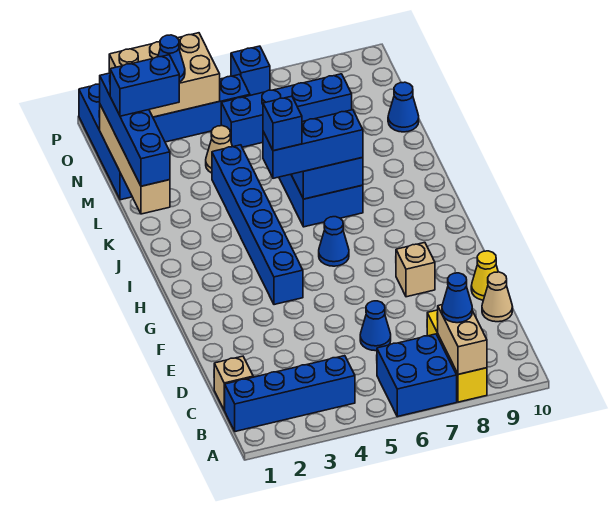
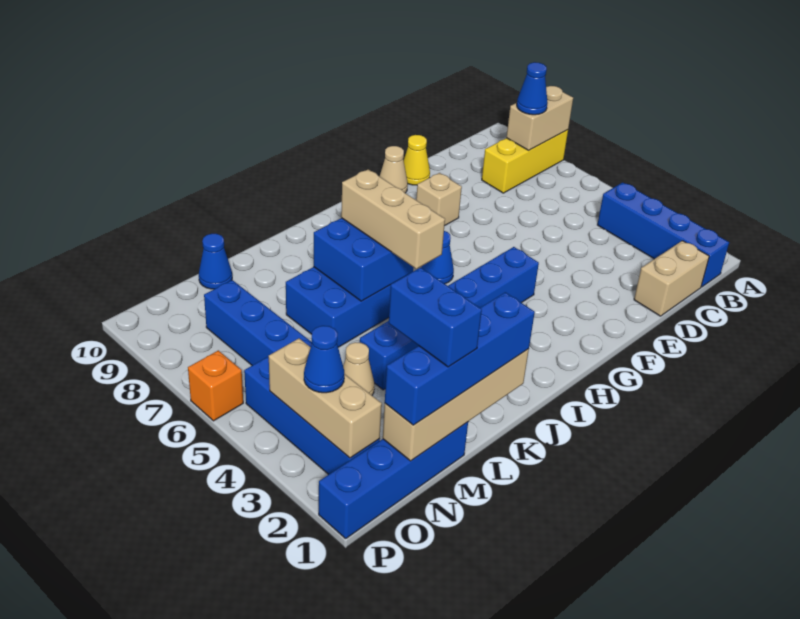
blue 2x2 brick [377,334,457,417] -> none
tan 1x1 brick [214,356,253,410] -> tan 1x2 brick [634,241,709,316]
blue 1x1 cone [360,301,391,351] -> none
tan 1x1 cone [482,272,513,322] -> tan 1x1 cone moved to [380,146,408,193]
blue 1x3 brick [263,110,363,178] -> tan 1x3 brick [341,169,445,269]
blue 1x1 brick [263,96,302,151] -> none
tan 2x3 brick [109,33,220,117] -> tan 1x3 brick [269,338,382,458]
blue 1x1 brick [231,46,270,95] -> orange 1x1 brick [188,350,243,421]

